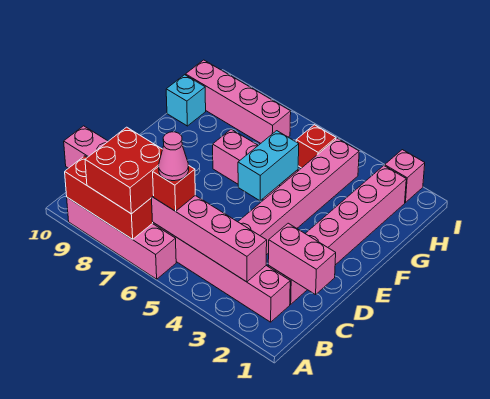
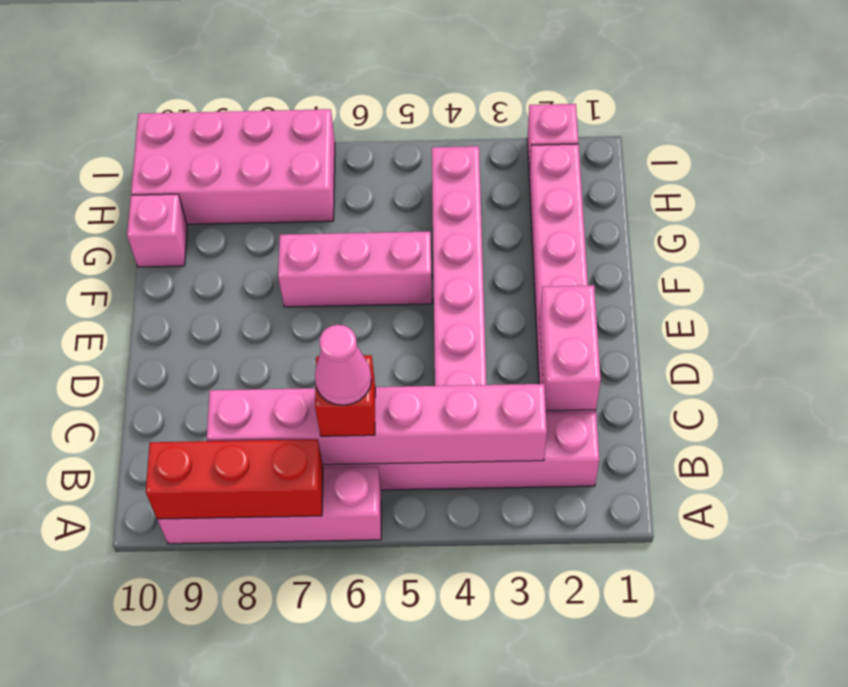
red 2x2 brick [85,127,163,214] -> none
pink 1x8 brick [64,126,267,282] -> pink 1x6 brick [207,384,547,465]
pink 1x2 brick [268,223,336,295] -> pink 1x2 brick turned to [540,285,601,411]
cyan 1x2 brick [238,131,299,201] -> none
cyan 1x1 brick [166,75,206,126] -> pink 1x1 brick [127,194,187,267]
red 1x1 brick [296,125,336,168] -> none
pink 1x4 brick [186,60,291,143] -> pink 2x4 brick [131,109,335,224]

